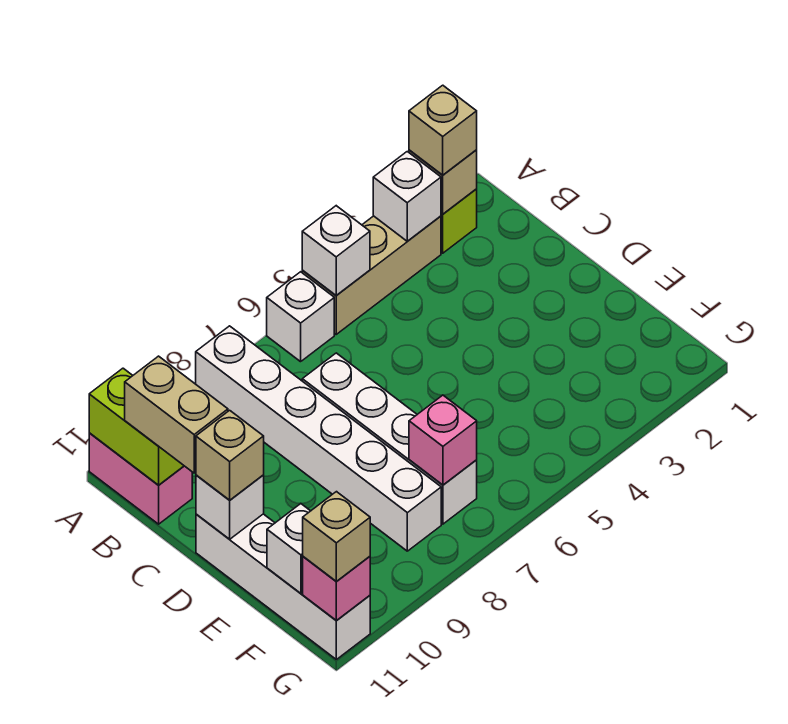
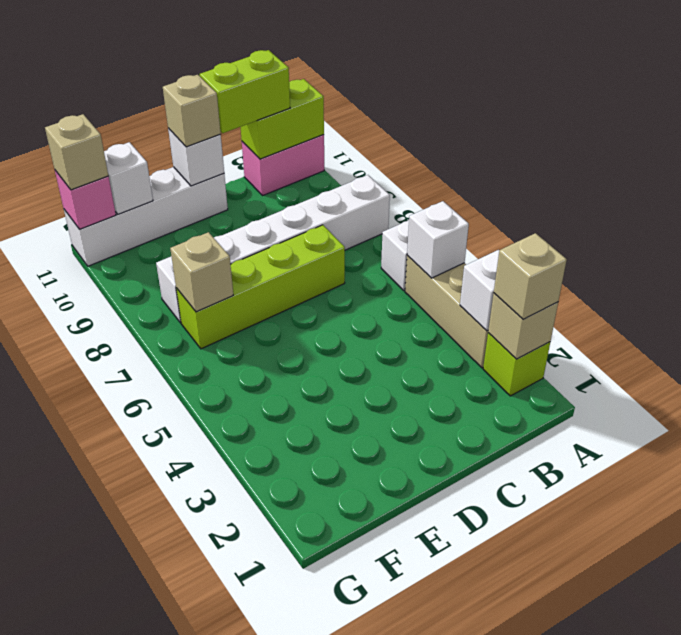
tan 1x2 brick [125,356,228,473] -> lime 1x2 brick [200,50,290,133]
white 1x4 brick [302,353,477,524] -> lime 1x4 brick [176,225,345,349]
pink 1x1 brick [409,395,477,485] -> tan 1x1 brick [170,232,233,312]

